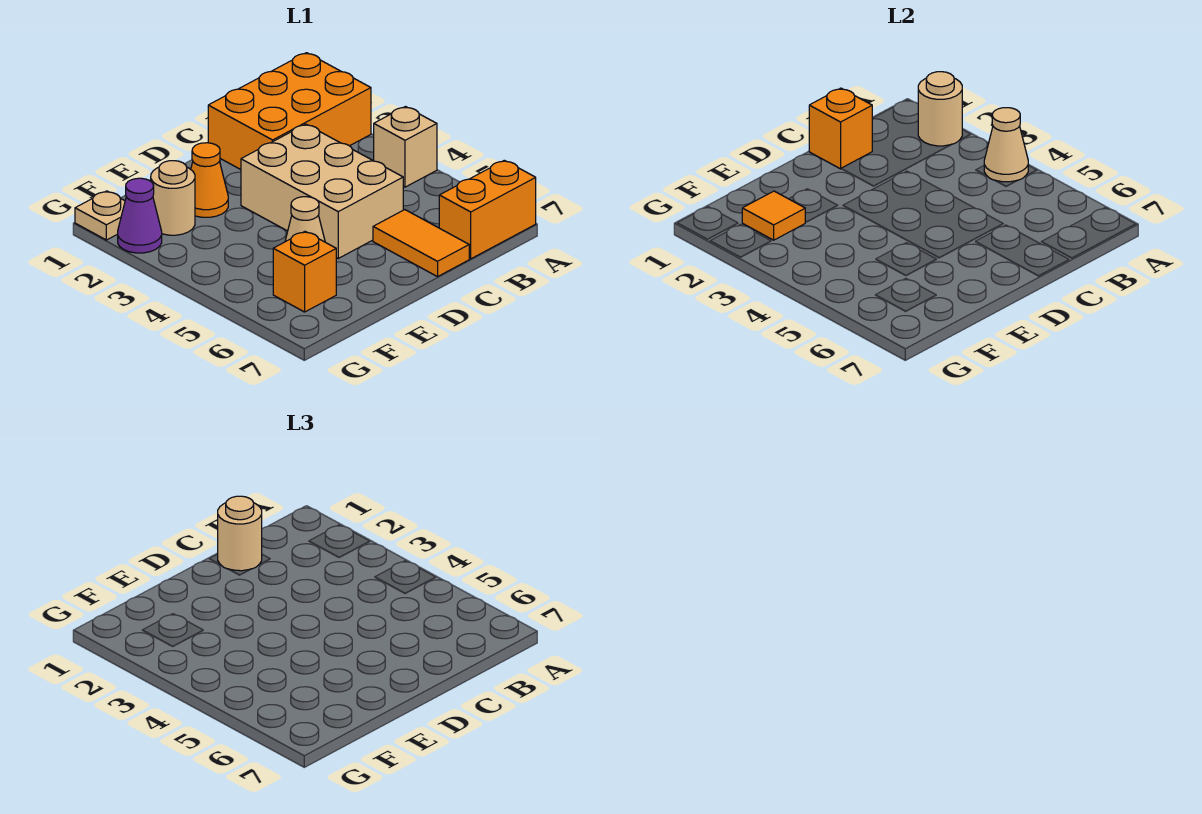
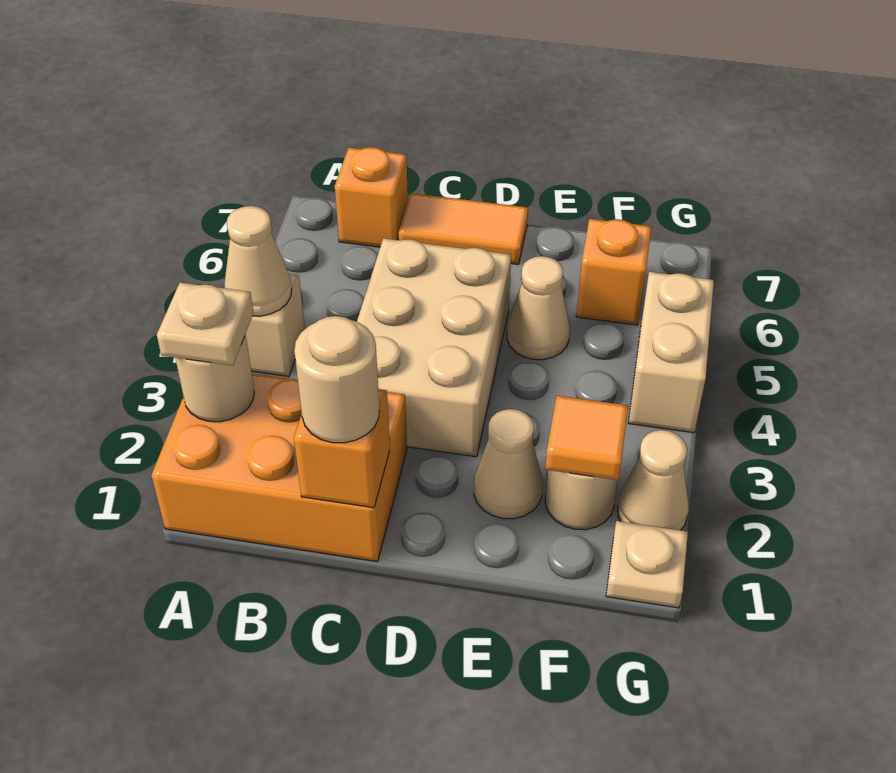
none -> tan 1x1 plate [157,283,254,366]
orange 1x2 brick [439,160,536,259] -> orange 1x1 brick [335,147,408,247]
orange 1x2 tile [373,210,469,277] -> orange 1x2 tile turned to [399,193,528,264]
orange 1x1 cone [191,143,228,217] -> tan 1x1 cone [474,409,543,519]
purple 1x1 cone [118,178,162,253] -> tan 1x1 cone [618,430,689,530]
none -> tan 1x2 brick [628,272,714,433]

